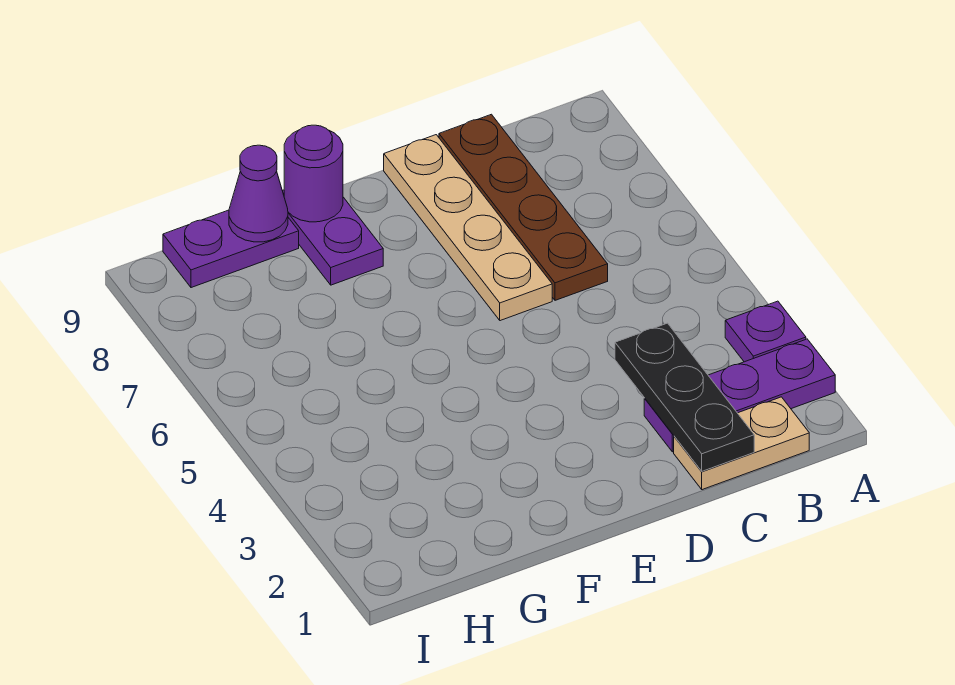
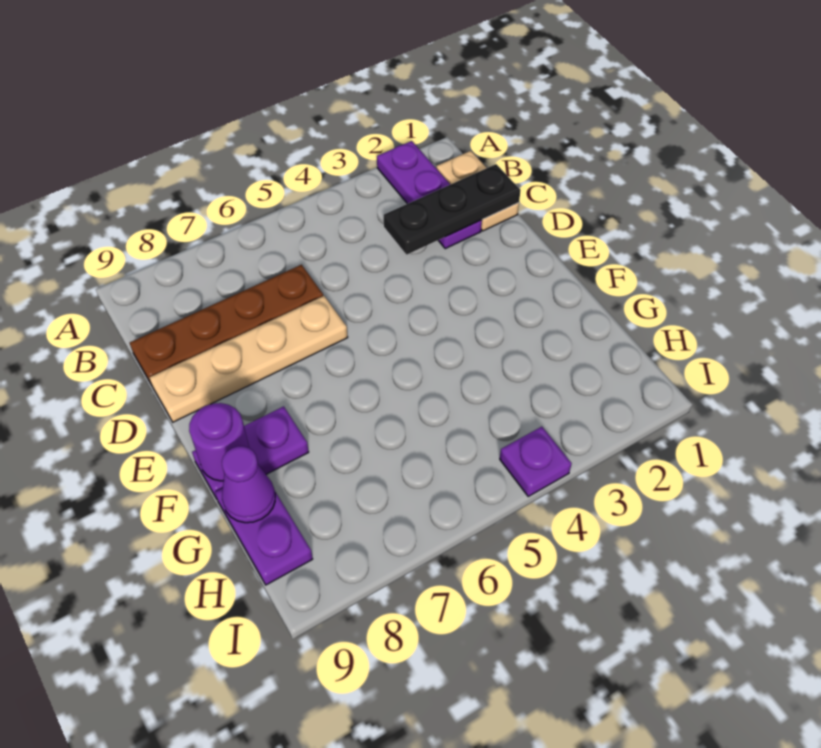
purple 1x1 plate [725,301,806,362] -> purple 1x1 plate moved to [500,427,572,496]

